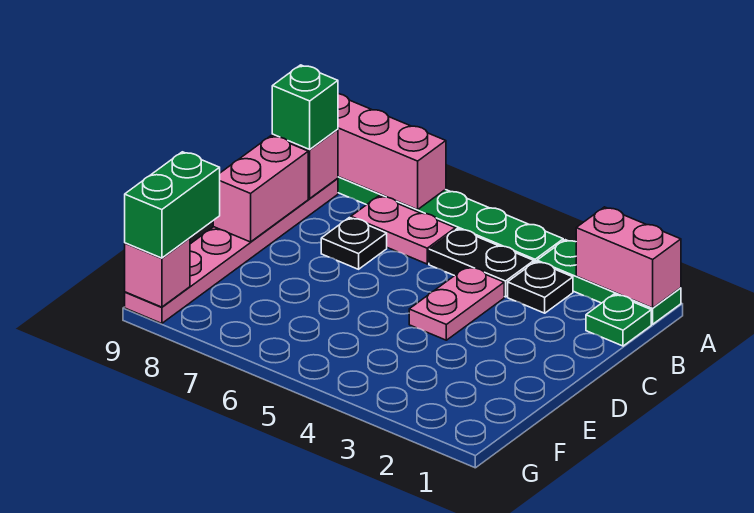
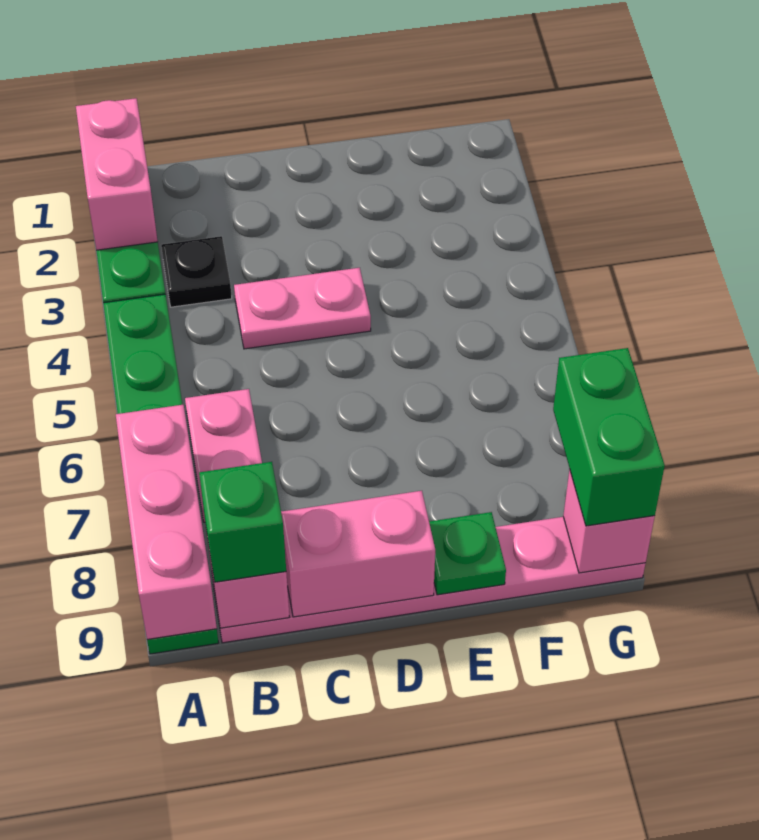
green 1x1 plate [586,294,651,346] -> green 1x1 plate moved to [429,512,506,595]
black 1x2 plate [429,229,534,297] -> none
black 1x1 plate [321,218,387,269] -> none
green 1x2 brick [125,152,220,258] -> green 1x2 brick turned to [553,348,665,526]

